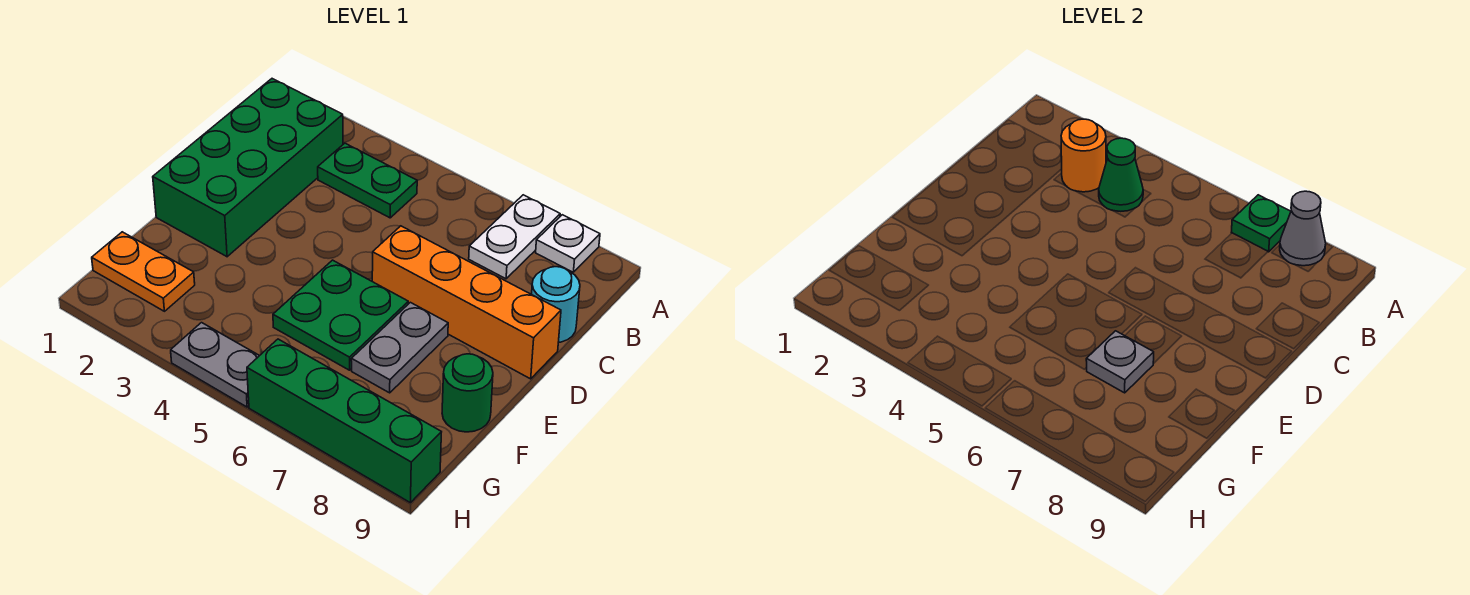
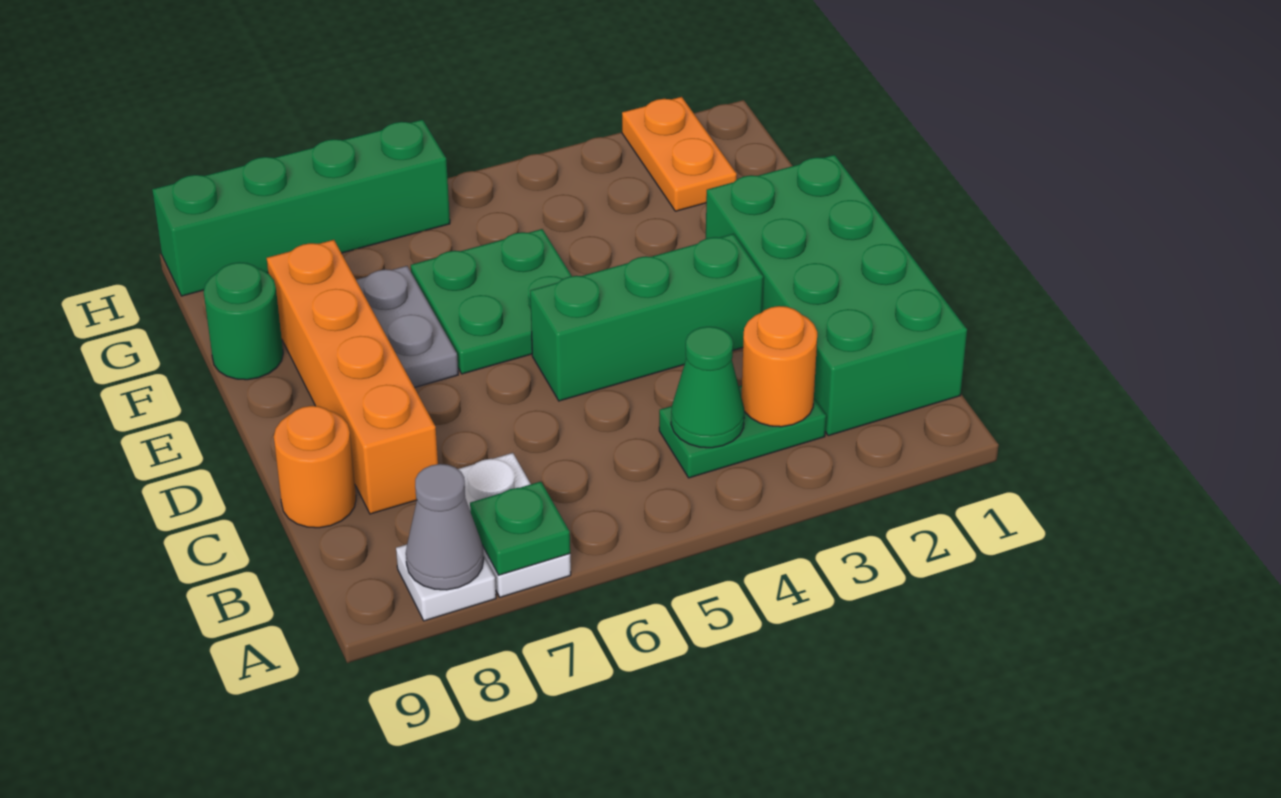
cyan 1x1 round brick [532,267,580,342] -> orange 1x1 round brick [274,406,356,528]
none -> green 1x3 brick [530,234,763,401]
orange 1x4 brick [372,226,561,379] -> orange 1x4 brick turned to [267,240,438,514]
grey 1x1 plate [1086,331,1154,393] -> none
orange 1x2 plate [92,232,195,311] -> orange 1x2 plate turned to [622,97,737,211]
grey 1x2 plate [171,323,259,407] -> none

